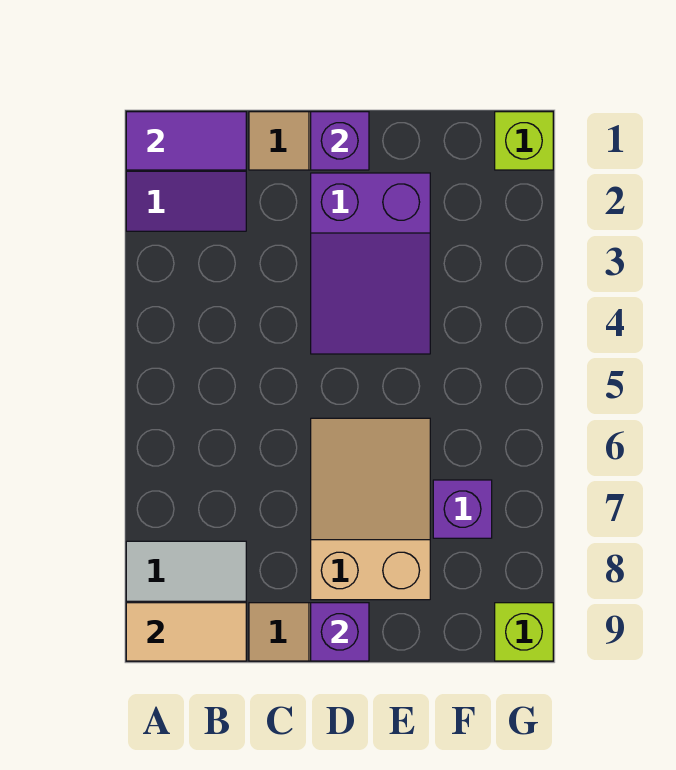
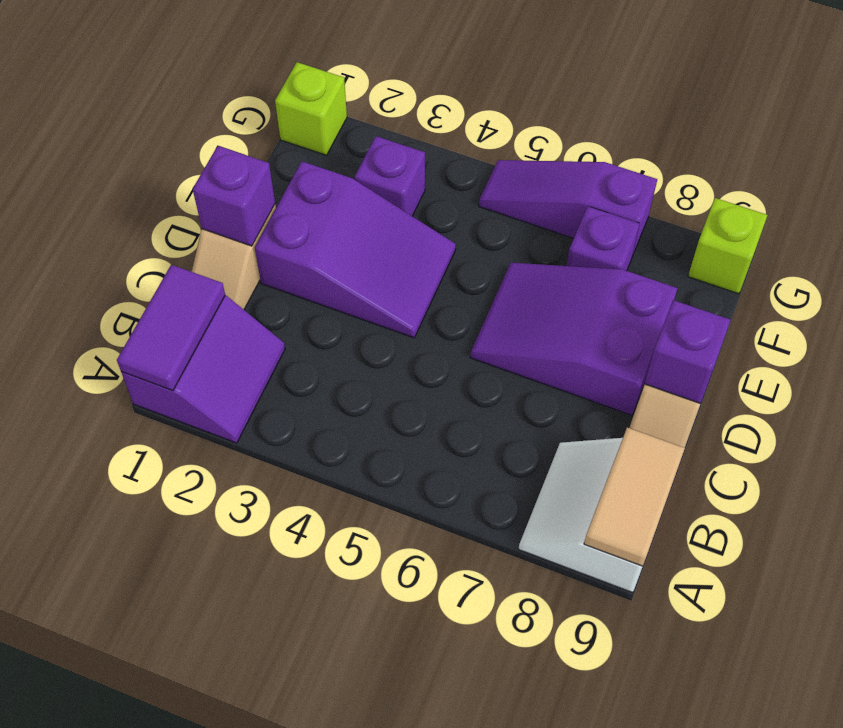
tan 2x3 slope [311,418,430,600] -> purple 2x3 slope [470,263,678,415]
none -> purple 1x1 brick [355,136,425,216]
none -> purple 1x3 slope [479,160,657,256]

